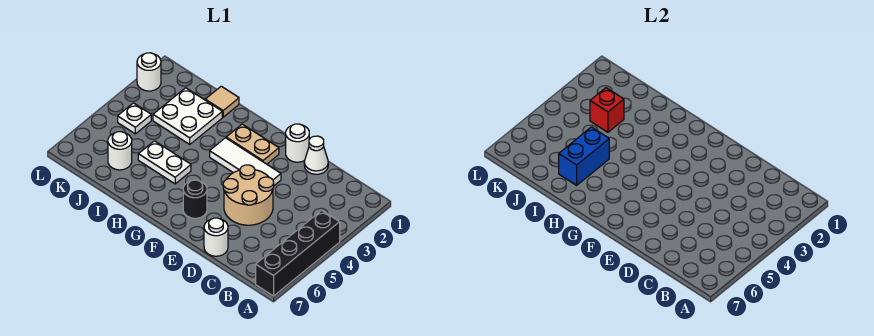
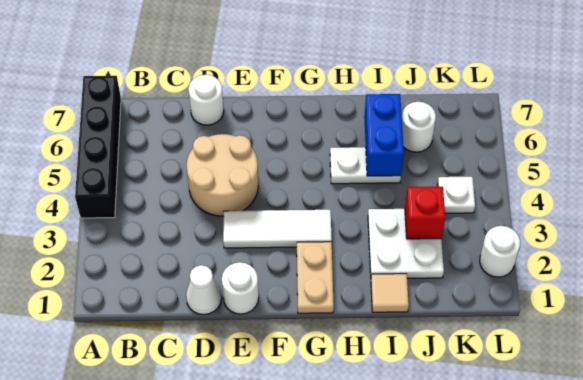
tan 1x2 plate [226,124,279,164] -> tan 1x2 plate turned to [297,242,334,313]
black 1x1 round brick [183,180,207,218] -> none

